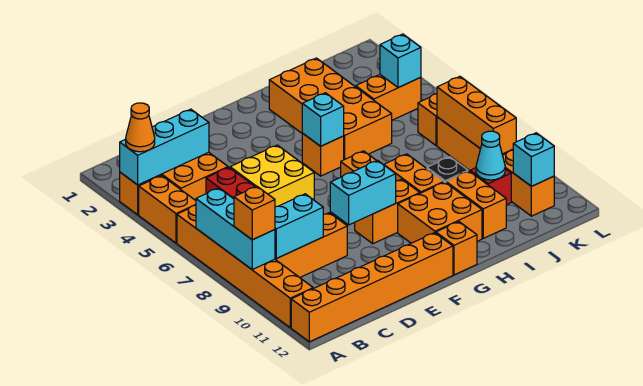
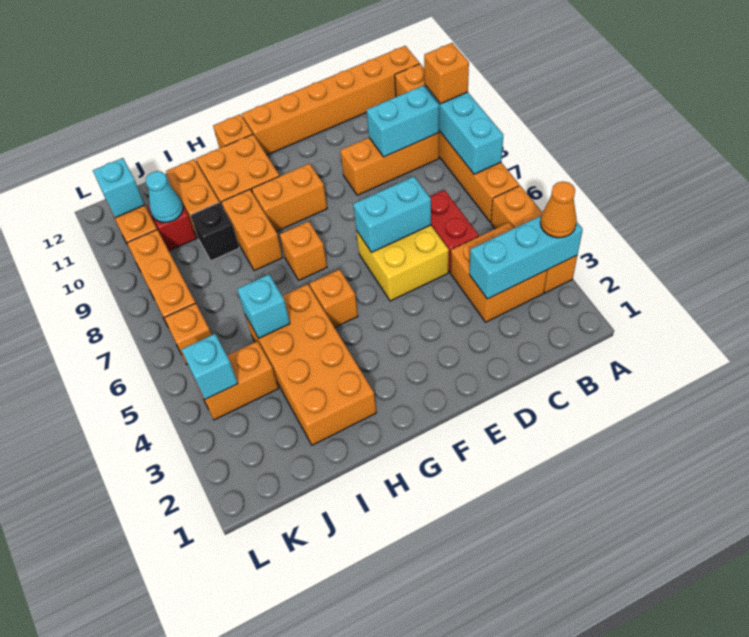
cyan 1x2 brick [330,160,396,225] -> cyan 1x2 brick moved to [353,177,431,252]
cyan 1x1 brick [302,93,344,146] -> cyan 1x1 brick moved to [237,274,290,338]
orange 1x3 brick [437,77,516,154] -> none

